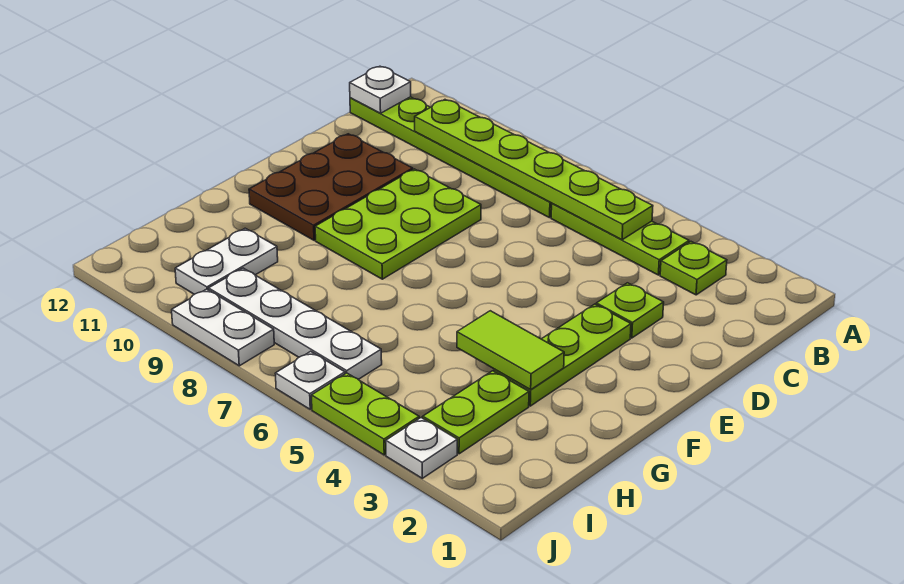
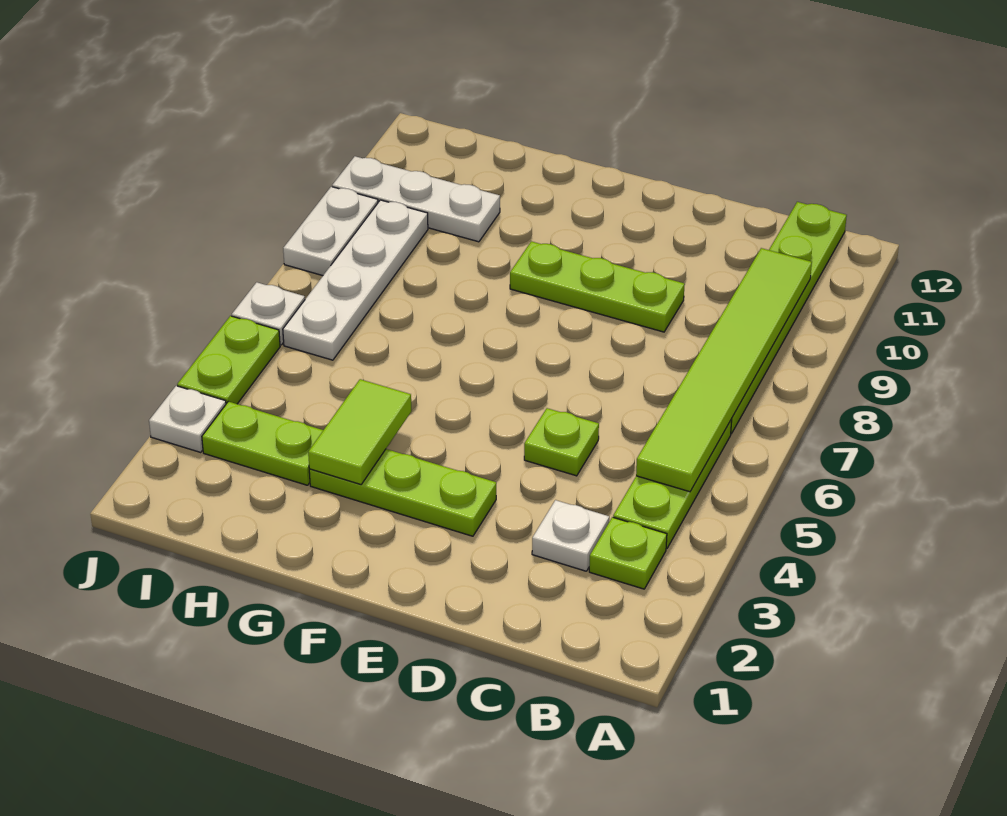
lime 1x6 plate [415,100,653,240] -> lime 1x6 tile [636,248,812,492]
white 1x1 plate [350,66,411,113] -> white 1x1 plate moved to [532,500,609,571]
lime 1x1 plate [596,283,664,338] -> lime 1x1 plate moved to [524,408,599,476]
lime 2x3 plate [315,169,481,279] -> lime 1x3 plate [510,241,685,332]
brown 2x3 plate [249,134,413,240] -> none
white 1x2 plate [175,228,278,294] -> white 1x3 plate [332,156,500,242]

